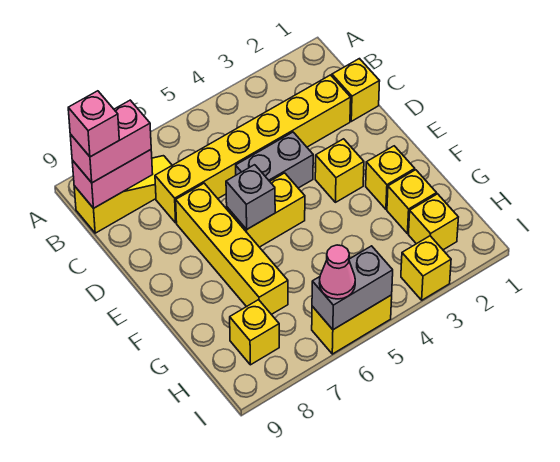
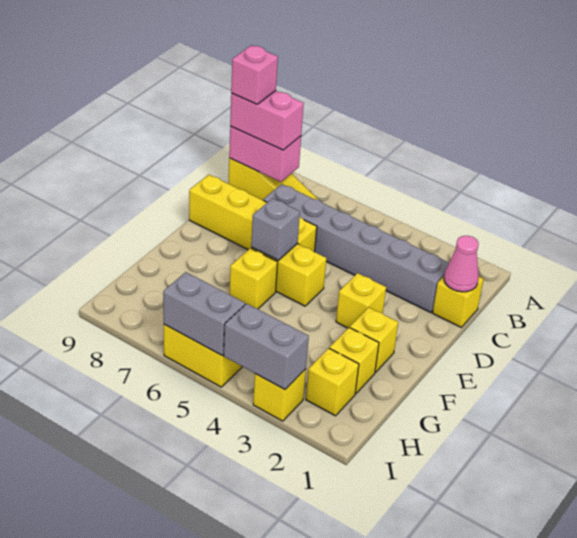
yellow 1x6 brick [155,75,351,223] -> grey 1x6 brick [263,184,449,312]
grey 1x2 brick [236,132,313,188] -> grey 1x2 brick moved to [224,304,309,390]
yellow 1x4 brick [176,183,288,315] -> yellow 1x4 brick turned to [189,175,317,252]
yellow 1x1 brick [230,300,279,365] -> yellow 1x1 brick moved to [229,248,278,309]
pink 1x1 cone [319,245,355,299] -> pink 1x1 cone moved to [444,236,479,292]

